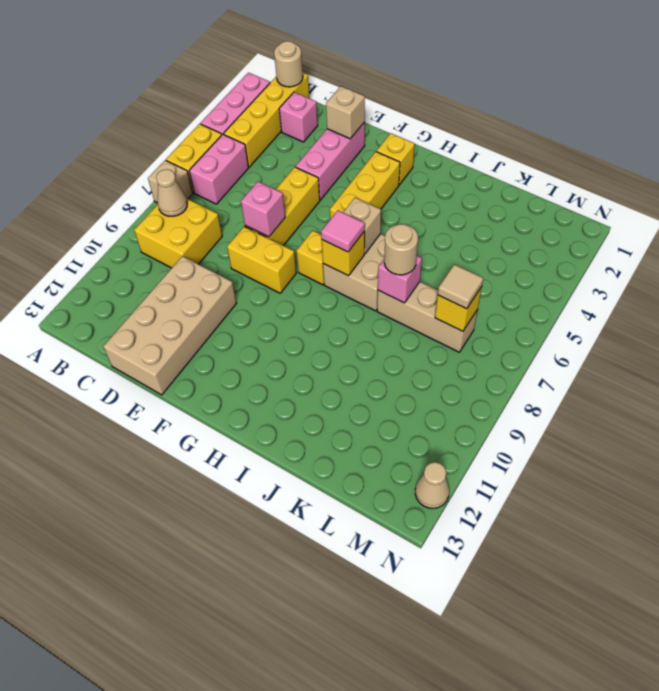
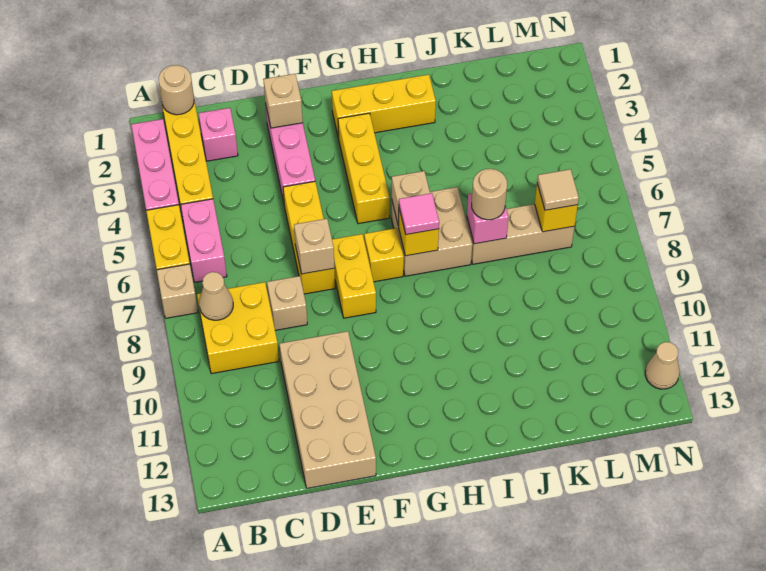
none -> tan 1x1 brick [267,276,307,330]
pink 1x1 brick [241,182,285,237] -> tan 1x1 brick [294,219,335,274]
yellow 1x2 brick [227,227,296,293] -> yellow 1x2 brick turned to [332,234,376,318]
yellow 1x1 brick [377,133,415,185] -> yellow 1x3 brick [332,75,436,139]

